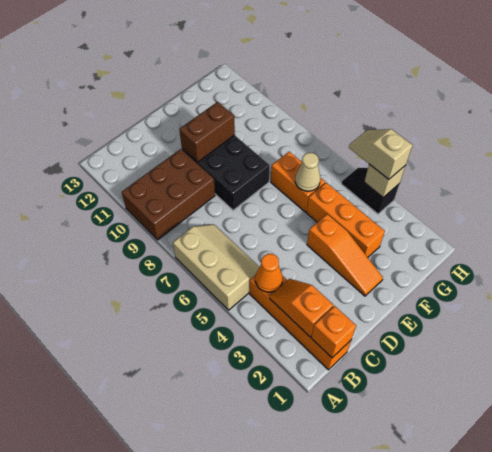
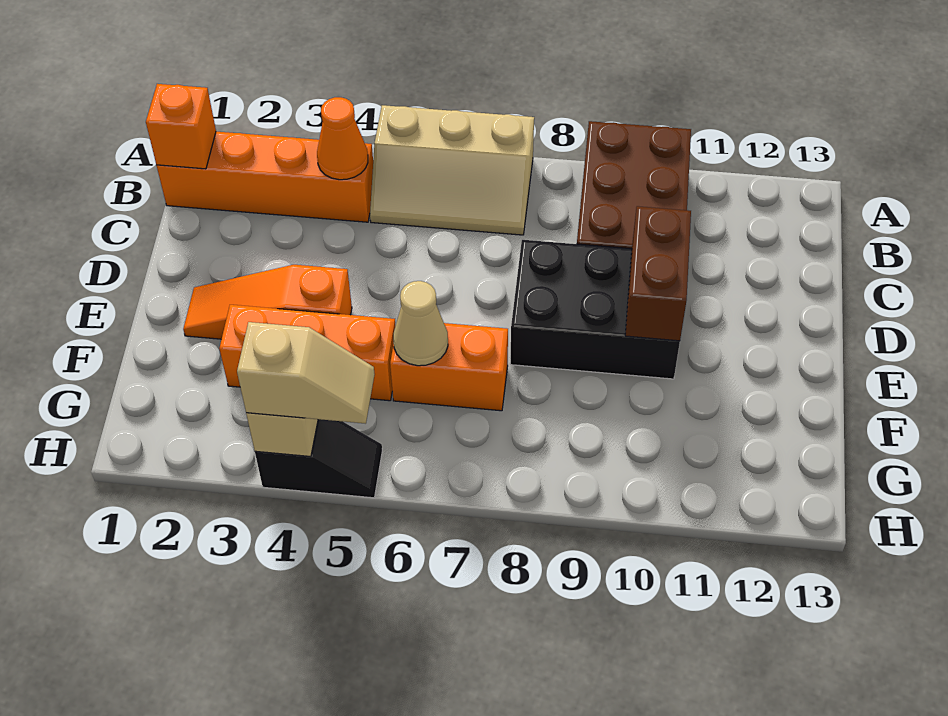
orange 1x2 slope [270,279,333,337] -> none

